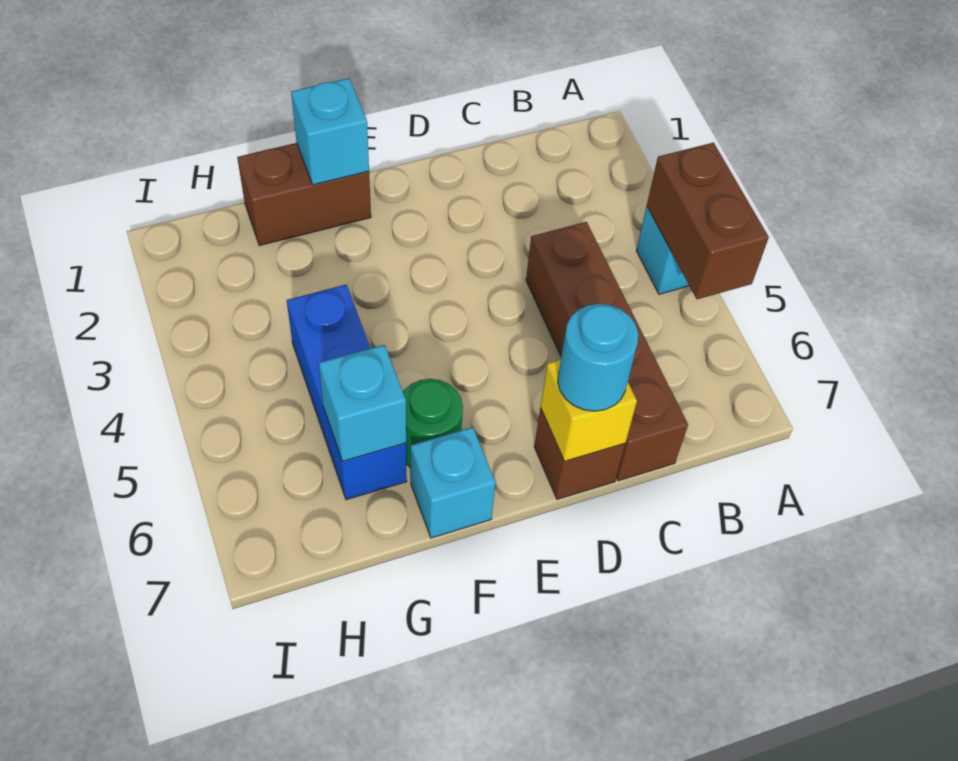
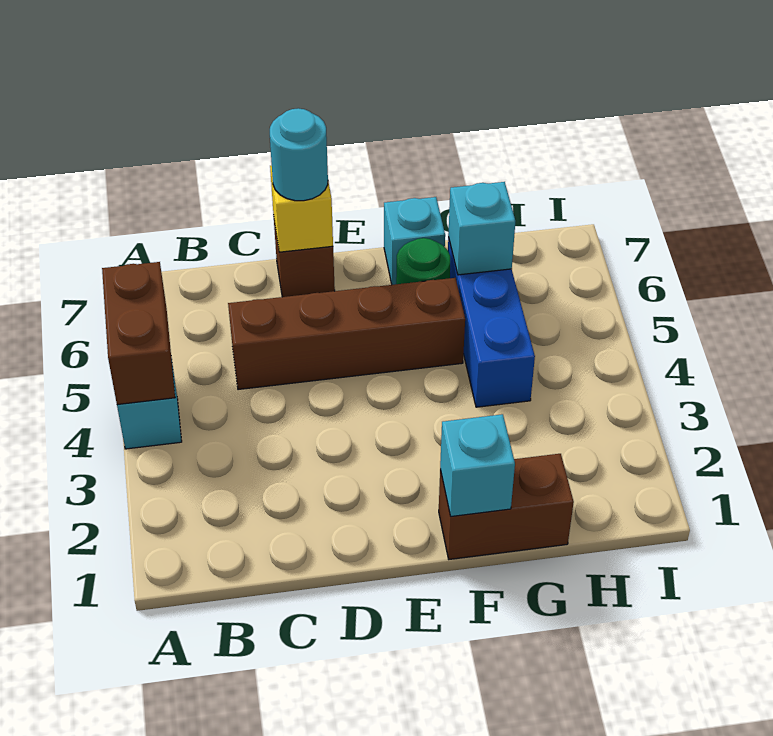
brown 1x4 brick [526,222,688,481] -> brown 1x4 brick turned to [228,278,465,390]

